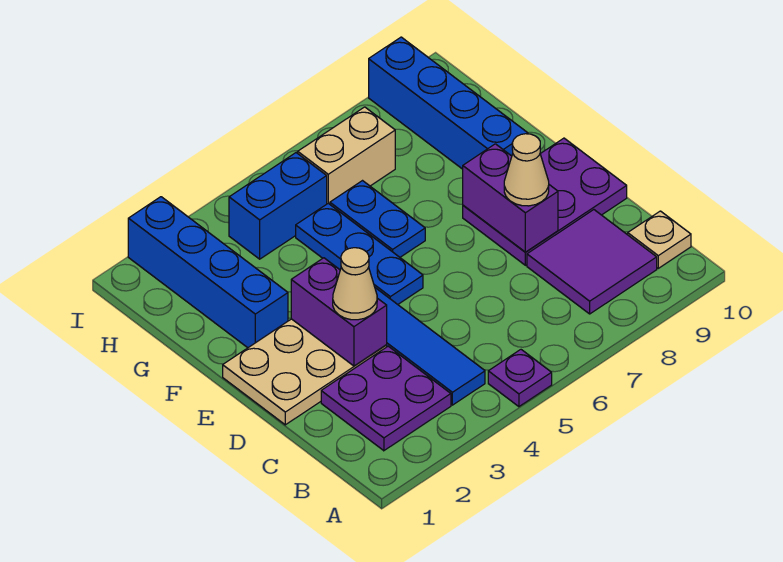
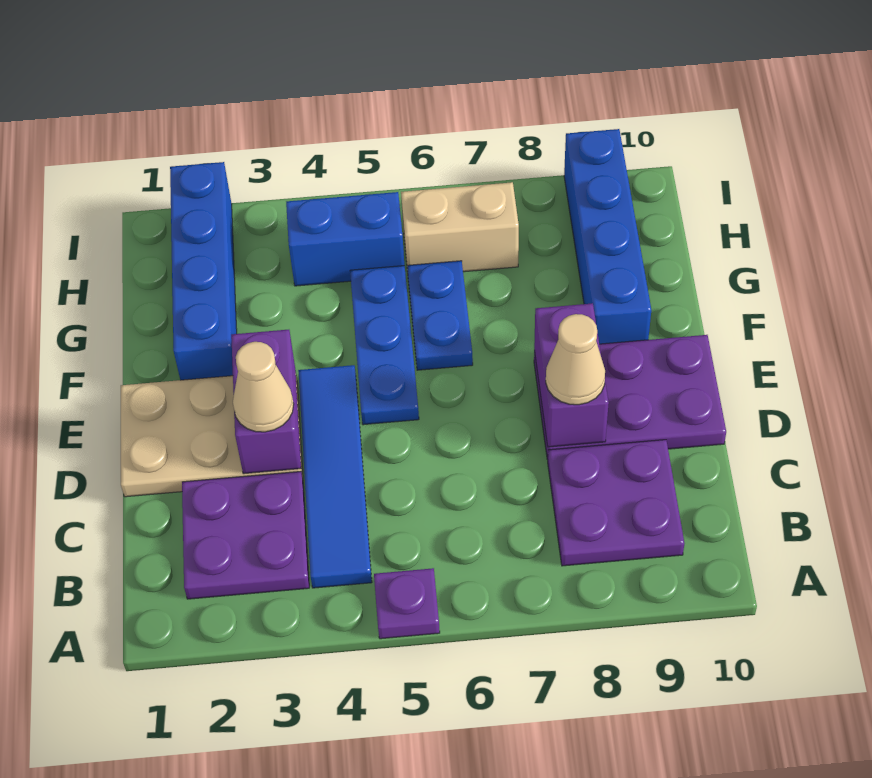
purple 2x2 tile [527,210,657,314] -> purple 2x2 plate [547,440,684,566]
tan 1x1 plate [628,211,691,268] -> none

